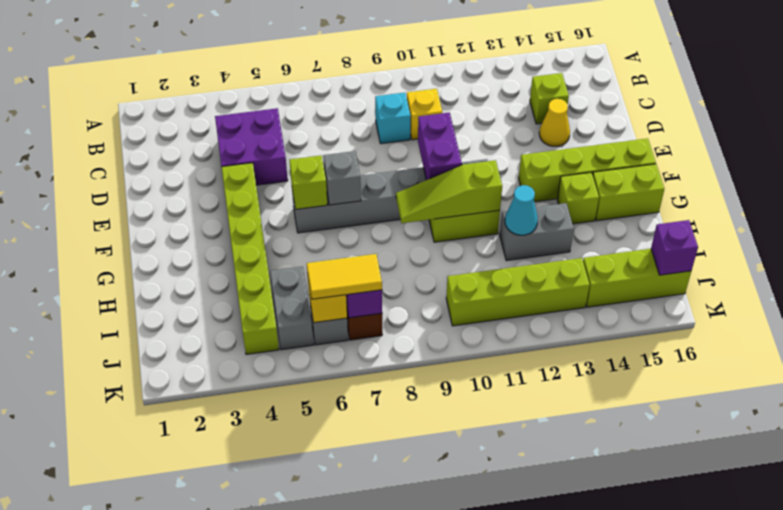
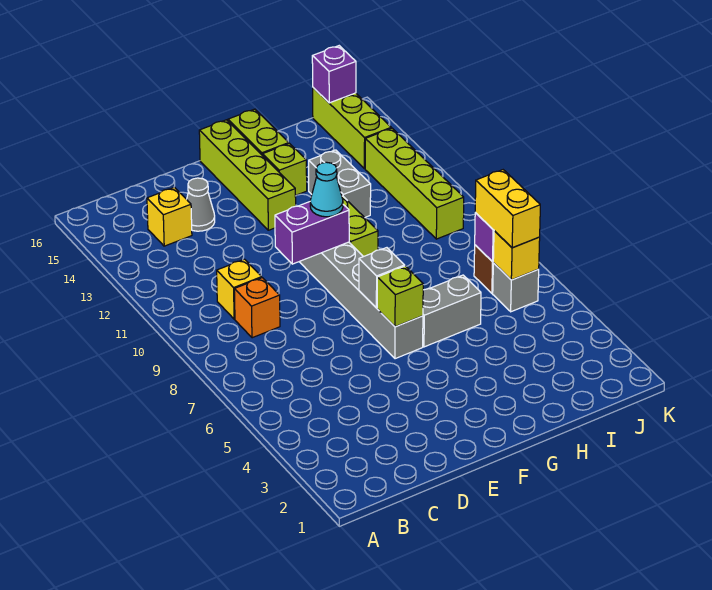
purple 2x2 brick [215,108,288,185] -> none
cyan 1x1 brick [375,93,411,144] -> orange 1x1 brick [234,278,280,338]
lime 1x1 brick [530,73,569,124] -> yellow 1x1 brick [147,187,192,246]
yellow 1x1 cone [539,99,570,146] -> grey 1x1 cone [187,178,215,231]
lime 1x6 brick [222,163,279,354] -> none
lime 1x3 slope [396,160,502,223] -> none
cyan 1x1 cone [505,185,538,235] -> cyan 1x1 cone moved to [310,162,343,217]
grey 1x2 brick [270,267,314,350] -> grey 1x2 brick moved to [423,275,481,347]
yellow 1x2 tile [307,254,382,299] -> yellow 1x2 brick [475,170,540,248]

